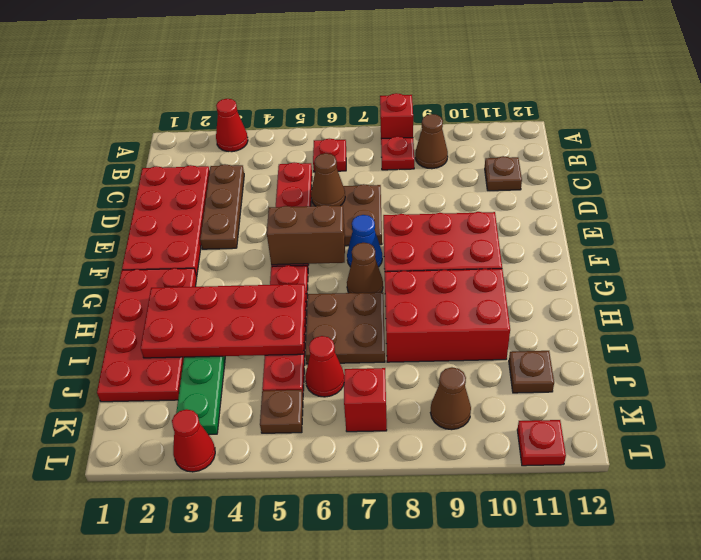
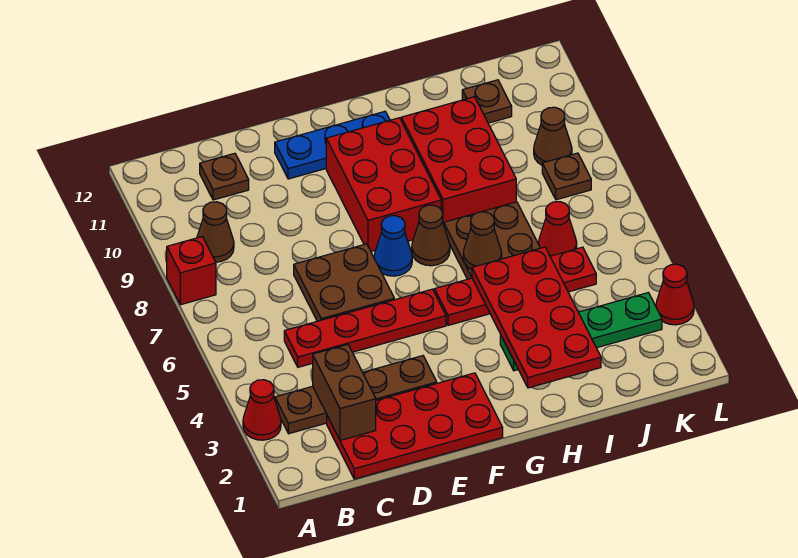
red 1x1 plate [313,139,346,172] -> none
red 1x1 plate [381,137,414,170] -> none
brown 1x3 plate [200,164,244,249] -> brown 1x4 plate [275,356,437,434]
brown 1x1 cone [311,153,345,206] -> brown 1x1 cone moved to [463,212,502,270]
none -> blue 1x3 plate [275,111,390,179]
brown 1x2 brick [267,205,345,265] -> brown 1x2 brick moved to [313,344,376,440]
red 2x4 plate [97,268,197,402] -> none
brown 1x1 plate [260,390,303,433] -> brown 1x1 plate moved to [542,153,591,200]
red 1x1 brick [344,368,387,432] -> none
red 1x1 plate [517,420,566,466] -> none

